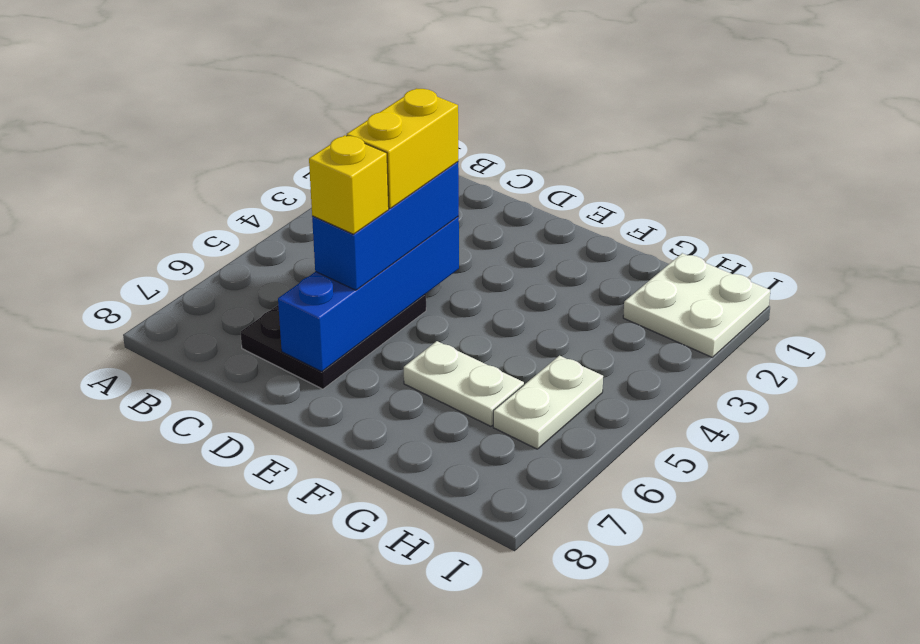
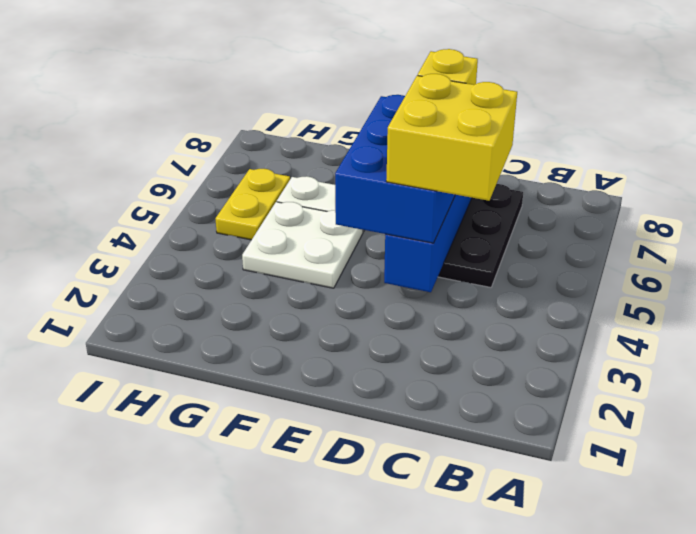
blue 1x3 brick [312,162,459,290] -> blue 2x3 brick [335,95,455,243]
yellow 1x2 brick [347,88,458,208] -> yellow 2x2 brick [386,74,517,201]
white 2x2 plate [623,253,770,357] -> white 2x2 plate moved to [242,202,363,288]
white 1x2 plate [493,356,603,449] -> yellow 1x2 plate [215,169,290,240]

